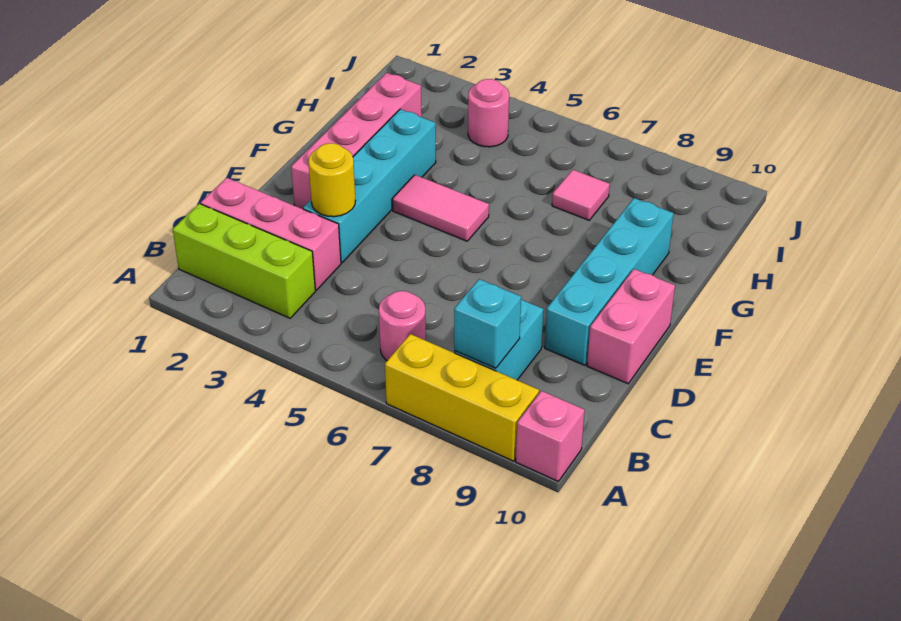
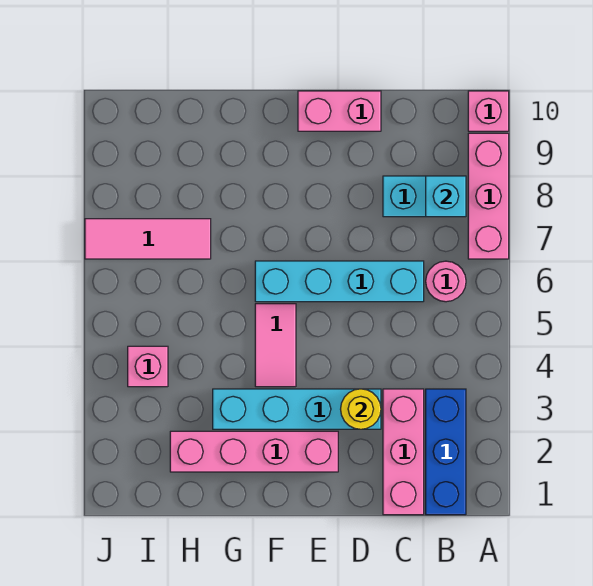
yellow 1x3 brick [385,334,539,461] -> pink 1x3 brick [468,133,509,259]
lime 1x3 brick [173,204,315,318] -> blue 1x3 brick [426,389,466,515]
cyan 1x4 brick [545,198,674,365] -> cyan 1x4 brick moved to [255,261,424,302]
pink 1x1 tile [552,170,610,220] -> pink 1x3 tile [85,219,211,259]
pink 1x1 round brick [468,79,509,147] -> pink 1x1 brick [128,346,168,387]

